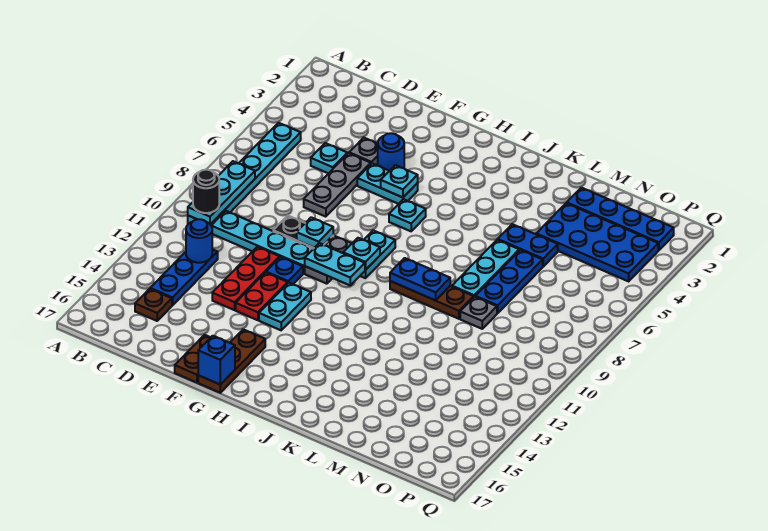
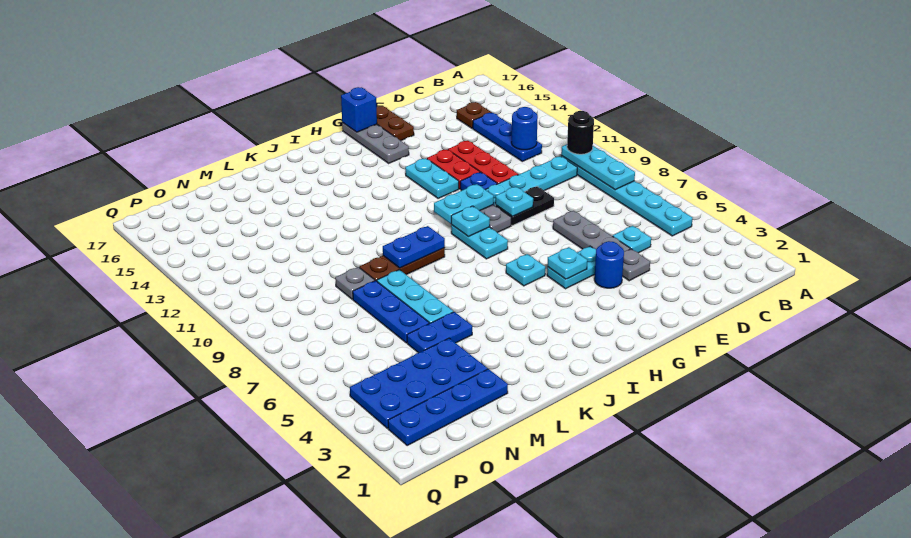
brown 1x3 plate [198,329,265,393] -> grey 1x3 plate [342,123,409,163]

